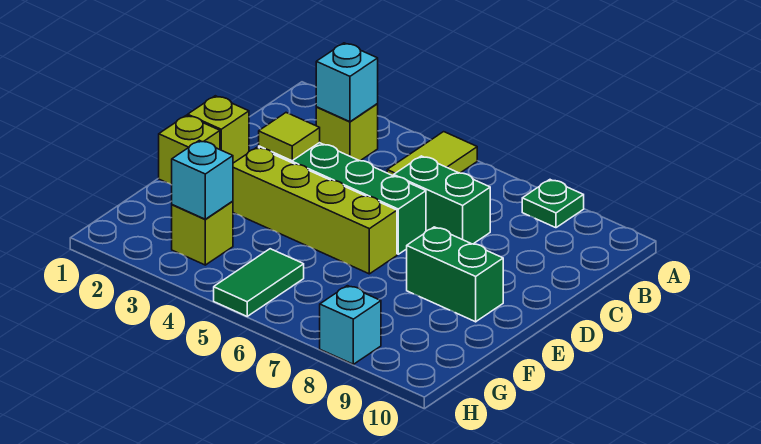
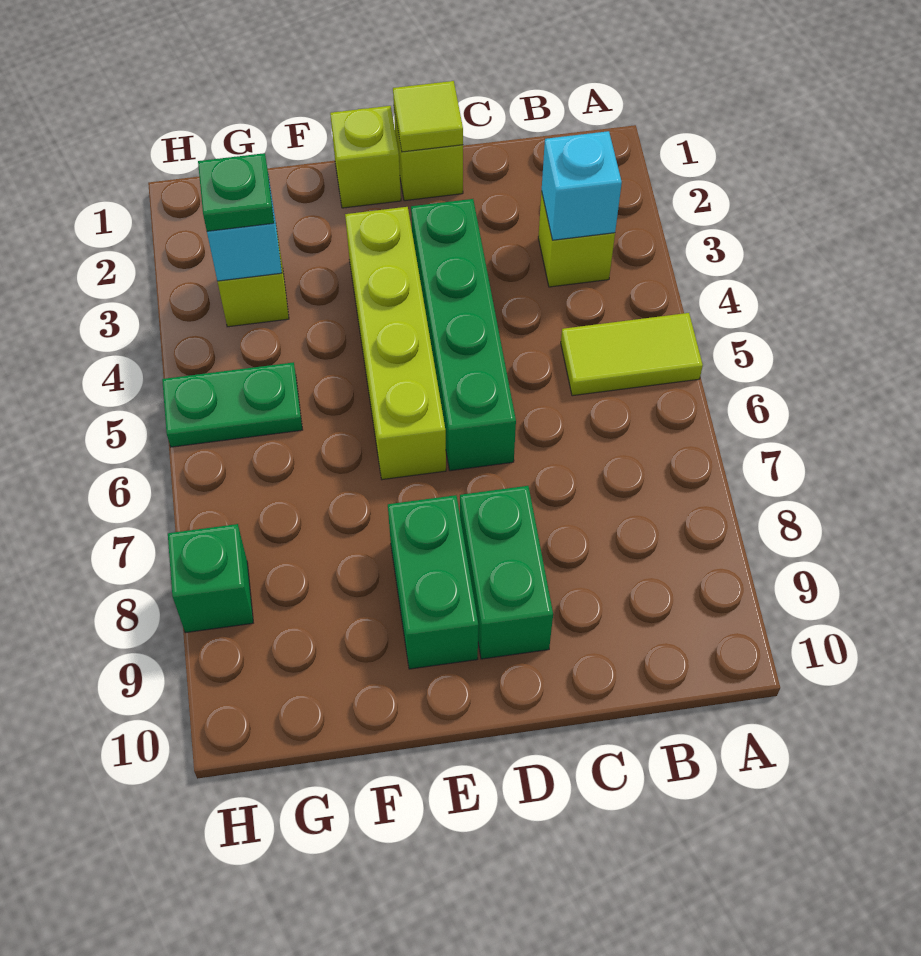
green 1x1 plate [522,180,584,228] -> green 1x1 plate moved to [198,153,274,231]
green 1x2 brick [394,156,490,244] -> green 1x2 brick moved to [460,486,553,659]
lime 1x1 tile [259,113,320,161] -> lime 1x1 tile moved to [393,81,463,152]
green 1x2 tile [214,249,304,316] -> green 1x2 plate [162,362,303,447]
cyan 1x1 brick [320,286,381,364] -> green 1x1 brick [168,524,253,633]

